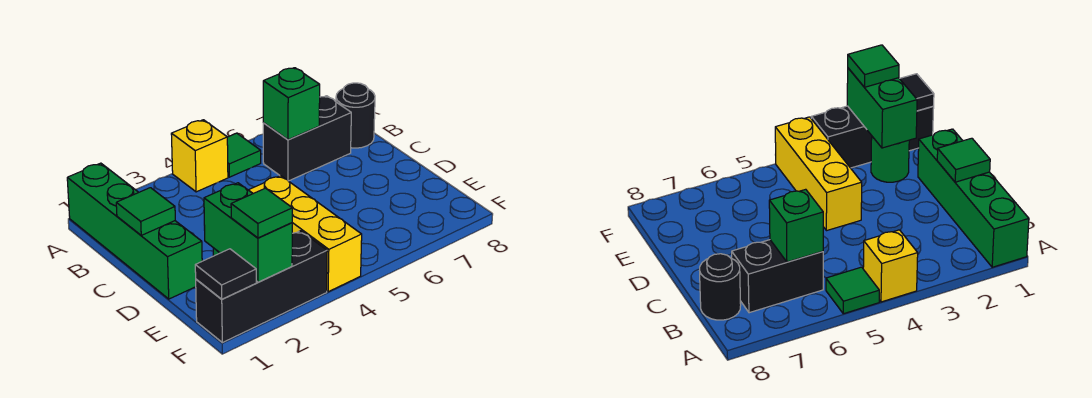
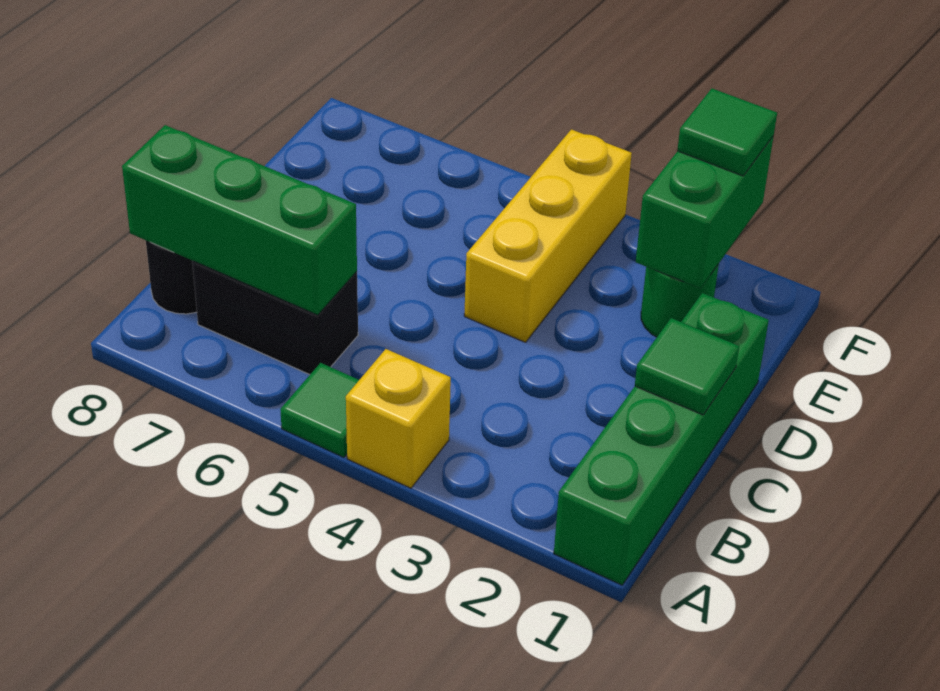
green 1x1 brick [263,68,320,140] -> green 1x3 brick [122,125,357,315]
black 1x3 brick [196,231,327,343] -> none
black 1x1 tile [195,249,256,299] -> none

